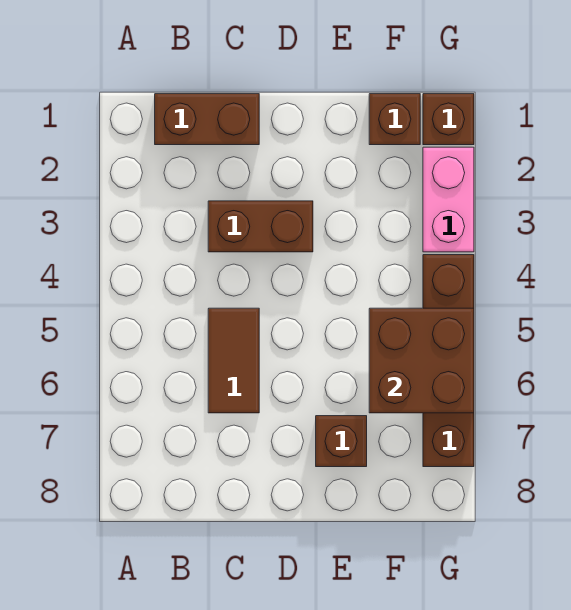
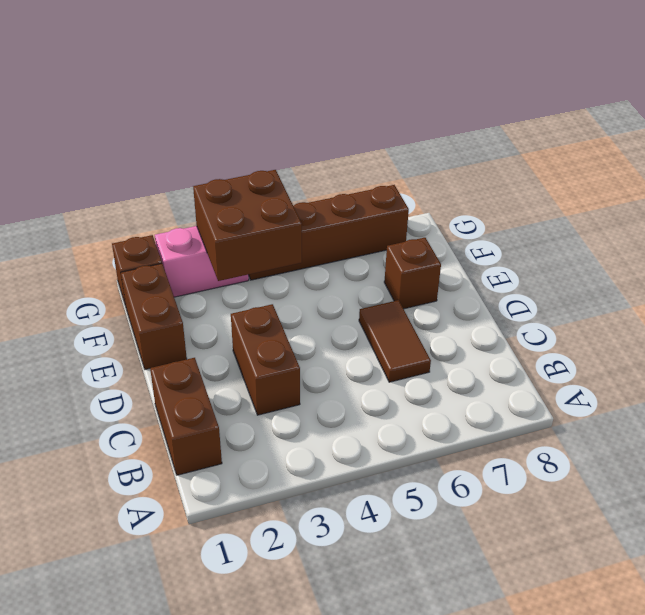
brown 1x2 tile [208,308,259,413] -> brown 1x2 tile turned to [359,300,431,382]
brown 1x1 brick [369,94,420,145] -> brown 1x2 brick [121,264,187,370]
brown 2x2 brick [369,308,474,413] -> brown 2x2 brick moved to [193,170,302,281]

